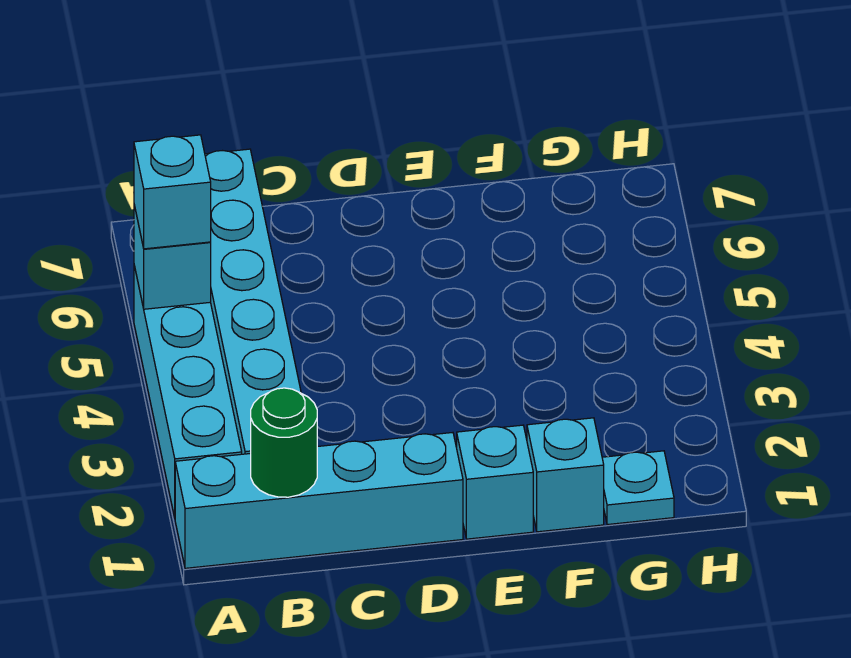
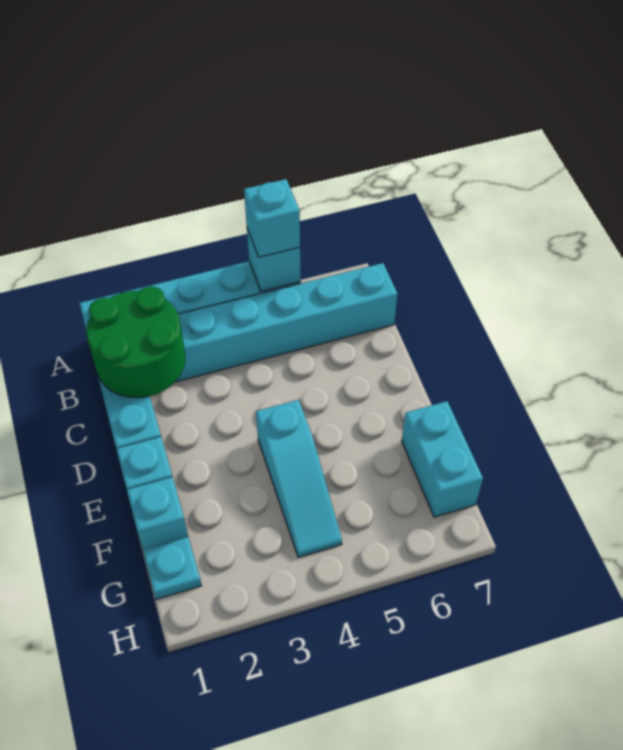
green 1x1 round brick [251,388,317,497] -> green 2x2 round brick [86,286,185,398]
none -> cyan 1x3 slope [256,400,342,557]
none -> cyan 1x2 brick [402,401,483,517]

